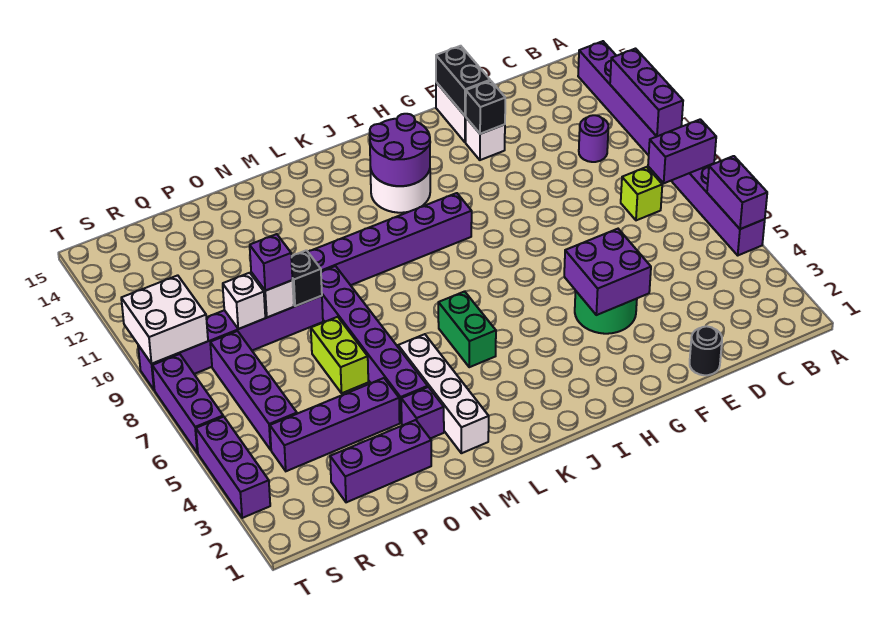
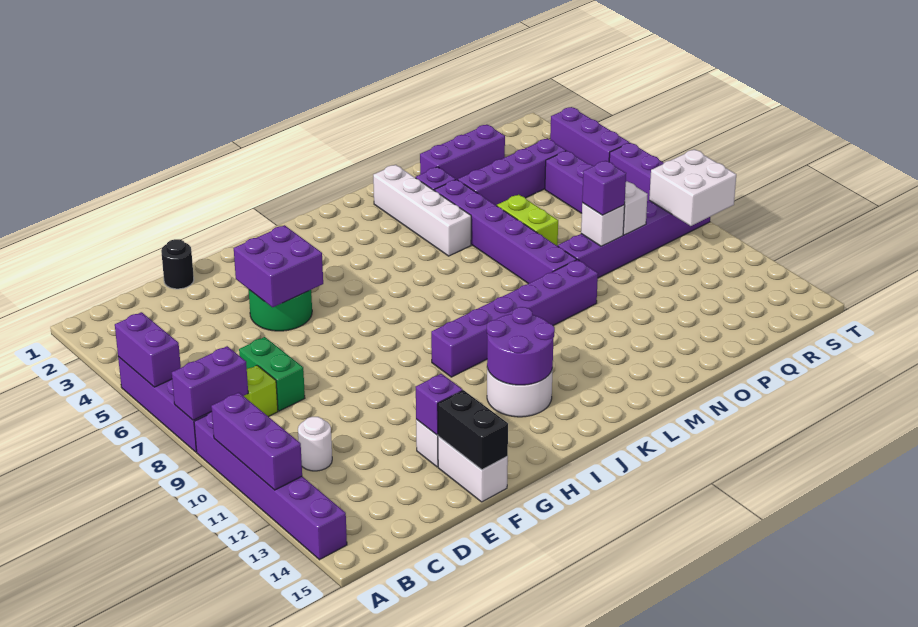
purple 1x1 round brick [579,115,608,162] -> white 1x1 round brick [298,417,332,471]
black 1x1 brick [466,81,505,134] -> purple 1x1 brick [416,374,463,435]
green 1x2 brick [438,291,496,367] -> green 1x2 brick moved to [239,337,305,411]
black 1x1 brick [291,250,322,306] -> none

